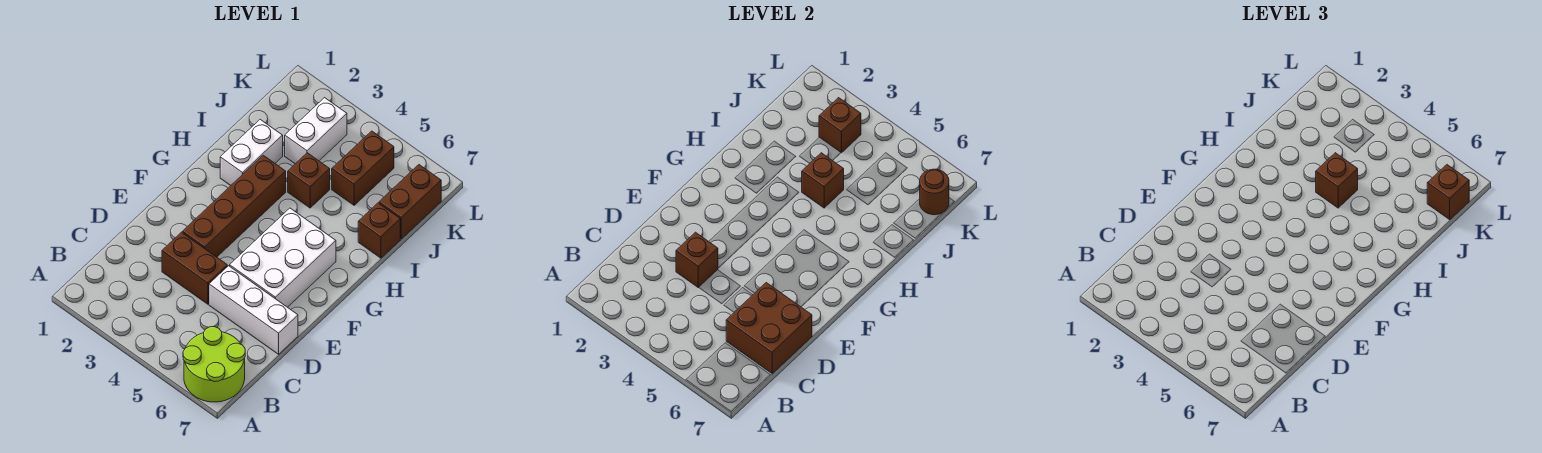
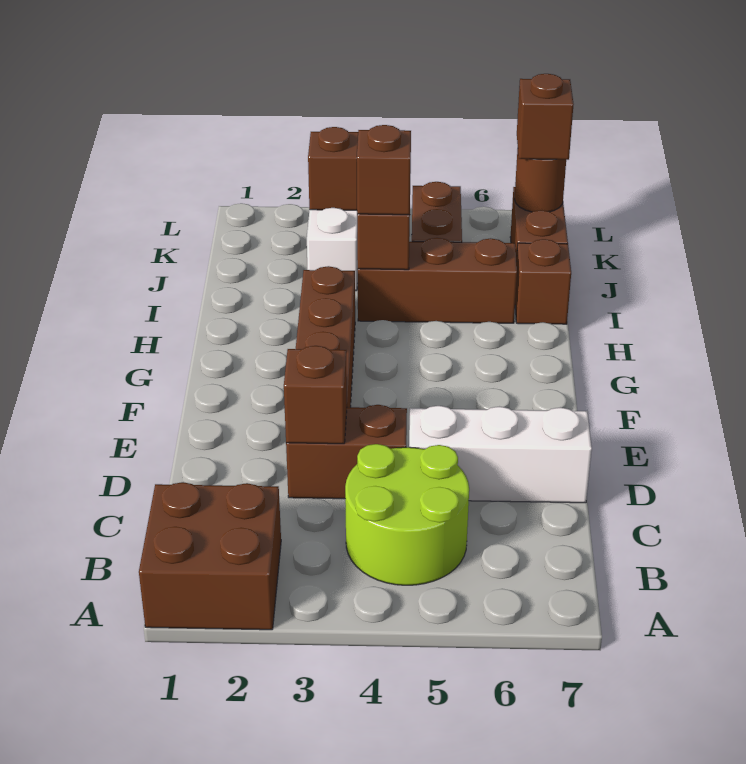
lime 2x2 round brick [183,327,245,402] -> lime 2x2 round brick moved to [345,444,469,585]
brown 2x2 brick [726,283,812,374] -> brown 2x2 brick moved to [139,482,281,630]
white 2x3 brick [230,208,336,307] -> none
white 1x2 brick [220,120,283,185] -> none
brown 1x1 brick [288,153,330,208] -> brown 1x3 brick [358,238,517,323]

